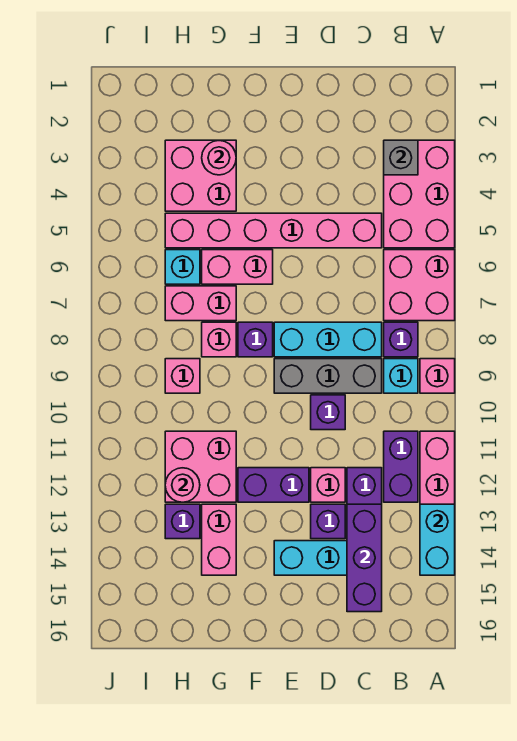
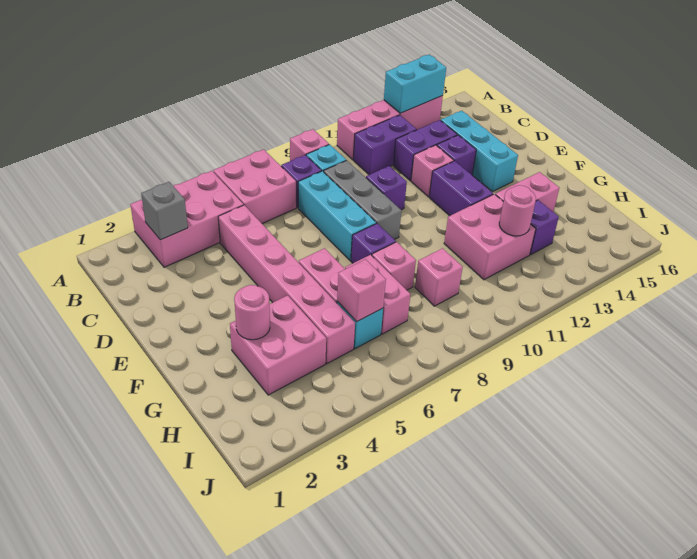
purple 1x3 brick [347,504,382,612] -> none
none -> pink 1x1 brick [337,259,386,322]

